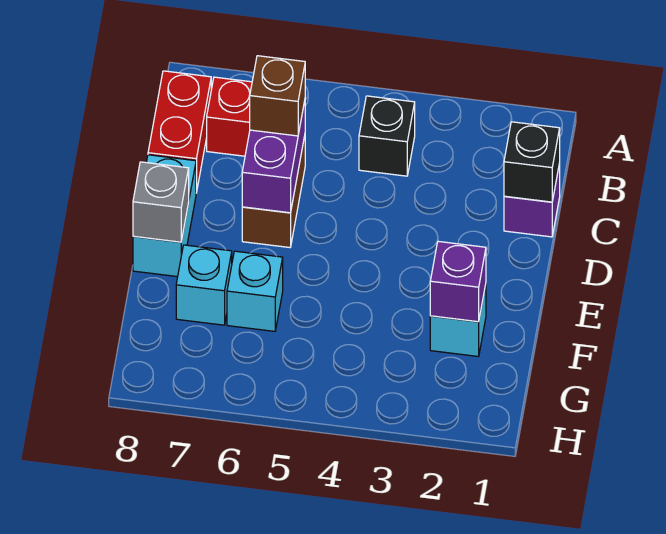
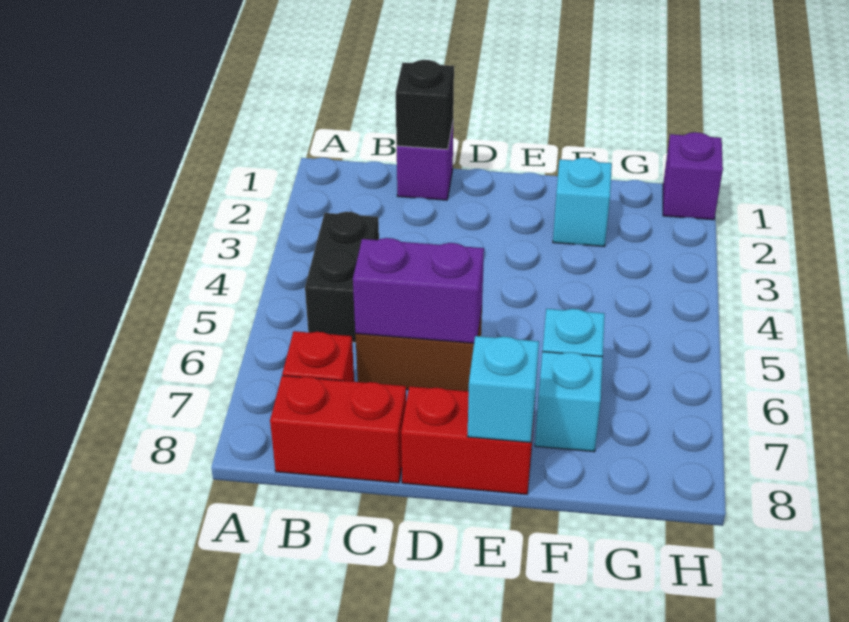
black 1x1 brick [359,96,415,176] -> black 1x2 brick [305,212,379,343]
brown 1x1 brick [250,56,305,136] -> none
cyan 1x2 brick [133,155,196,277] -> red 1x2 brick [401,386,535,494]
grey 1x1 brick [133,162,189,242] -> cyan 1x1 brick [467,336,539,443]
purple 1x1 brick [430,241,486,322] -> purple 1x1 brick moved to [663,132,723,220]

